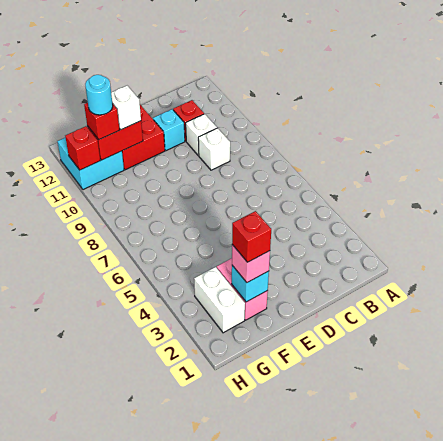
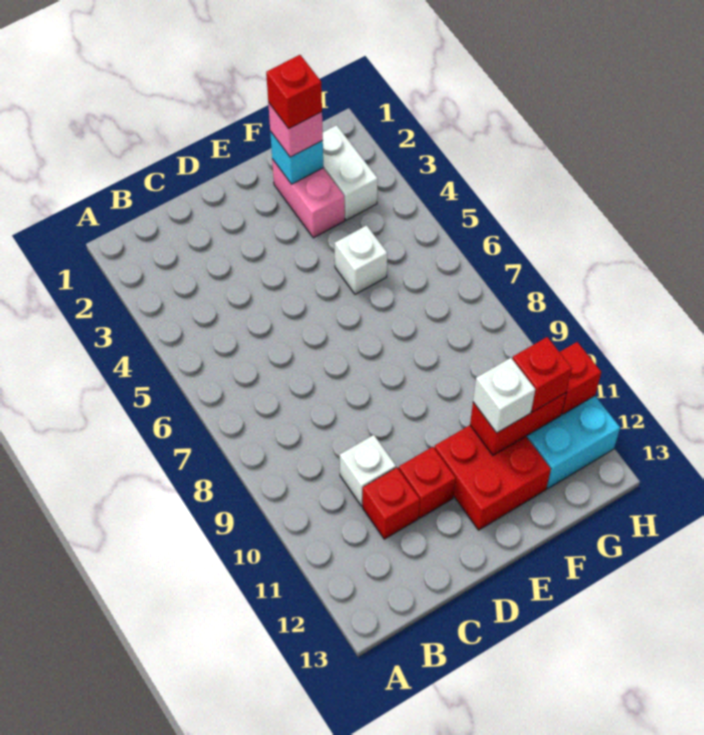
white 1x1 brick [198,128,230,170] -> white 1x1 brick moved to [335,225,387,294]
cyan 1x1 brick [153,109,185,151] -> red 1x1 brick [399,447,456,518]
cyan 1x1 round brick [85,75,113,115] -> none

